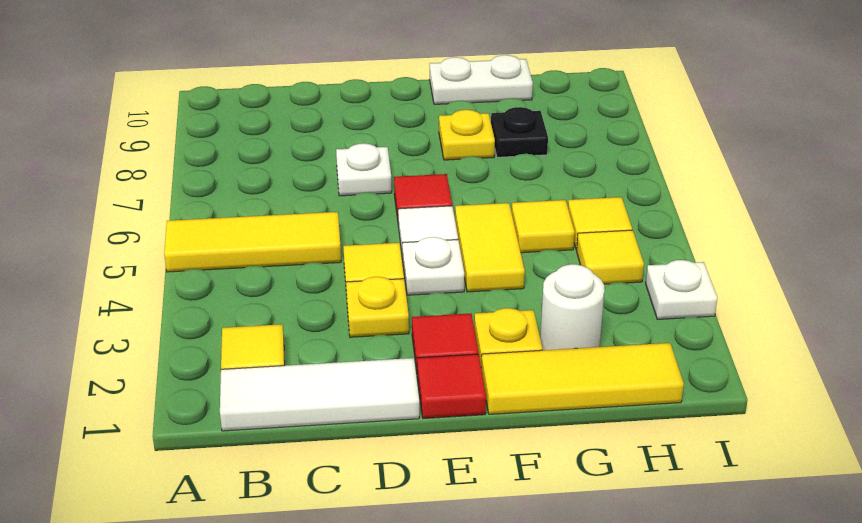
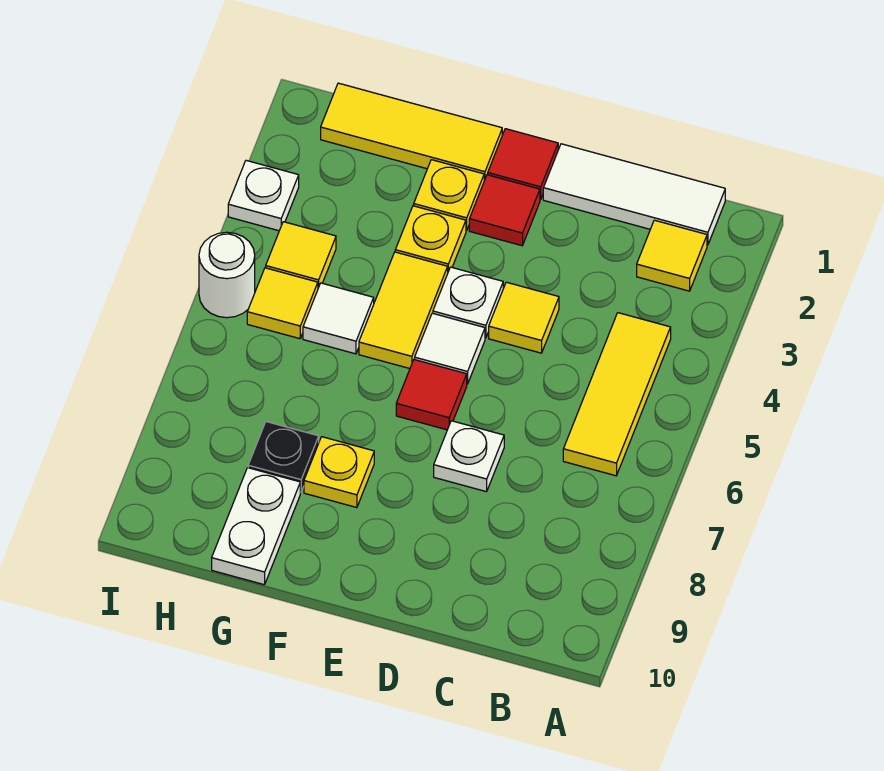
yellow 1x3 tile [164,212,341,272] -> yellow 1x3 tile turned to [563,313,671,476]
yellow 1x1 plate [346,277,409,337] -> yellow 1x1 plate moved to [395,206,466,271]
white 1x2 plate [430,55,533,104] -> white 1x2 plate turned to [212,468,300,585]
white 1x1 round brick [540,264,605,350] -> white 1x1 round brick moved to [199,232,255,318]
yellow 1x1 tile [512,200,575,253] -> white 1x1 tile [303,283,374,354]

